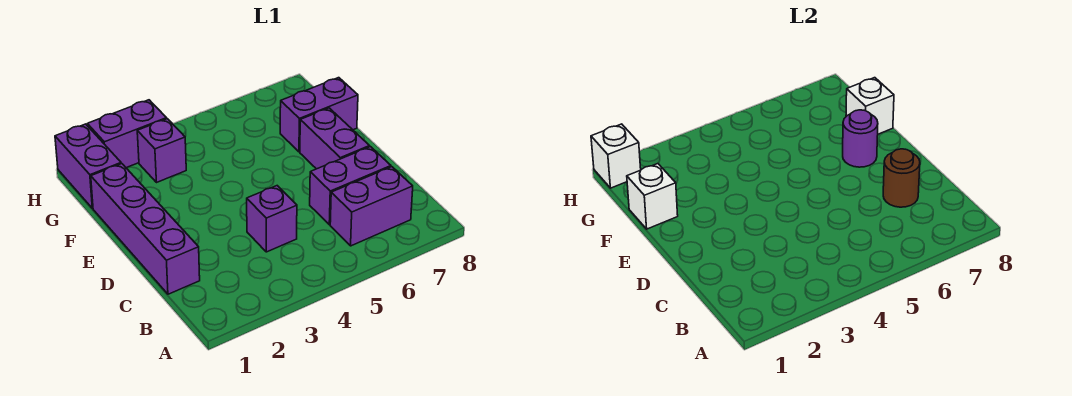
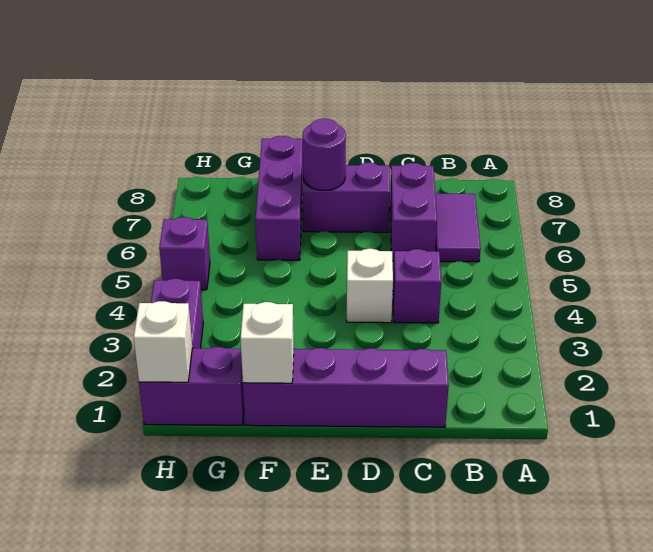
purple 1x2 brick [330,167,413,246] -> purple 1x2 tile [435,194,481,262]
brown 1x1 round brick [883,149,920,207] -> none
purple 1x2 brick [280,78,358,152] -> purple 1x3 brick [256,136,303,260]
white 1x1 brick [846,78,894,134] -> white 1x1 brick moved to [347,249,393,323]
purple 1x1 brick [137,119,186,182] -> purple 1x1 brick moved to [159,217,210,290]

